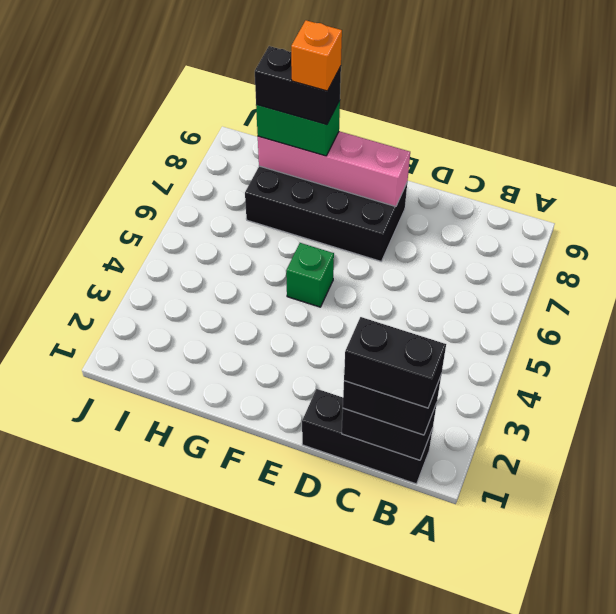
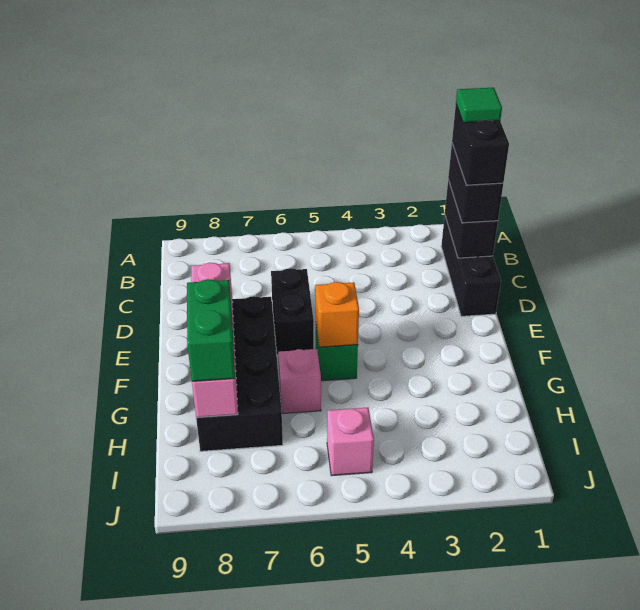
none -> green 1x1 tile [456,88,502,123]
none -> pink 1x1 brick [278,349,321,414]
black 1x2 brick [255,46,341,125] -> black 1x2 brick moved to [271,268,314,355]
orange 1x1 brick [291,20,342,91] -> orange 1x1 brick moved to [315,282,359,347]
none -> pink 1x1 brick [327,408,374,476]

